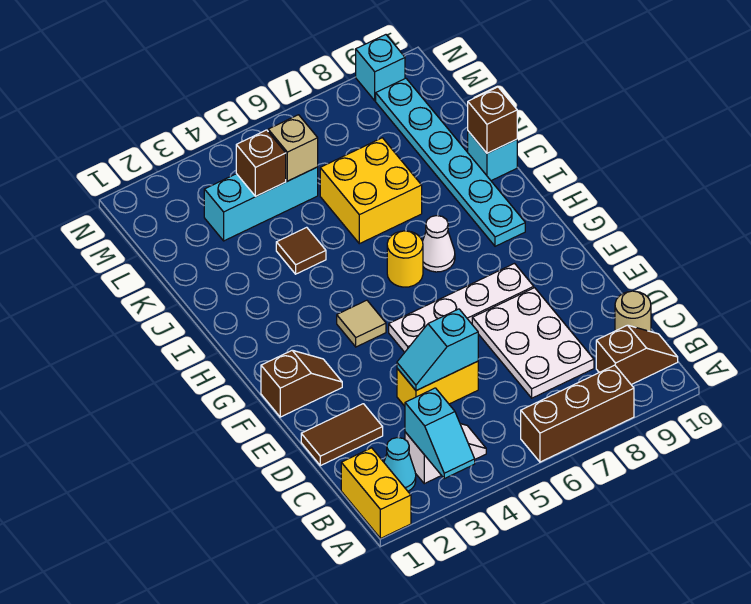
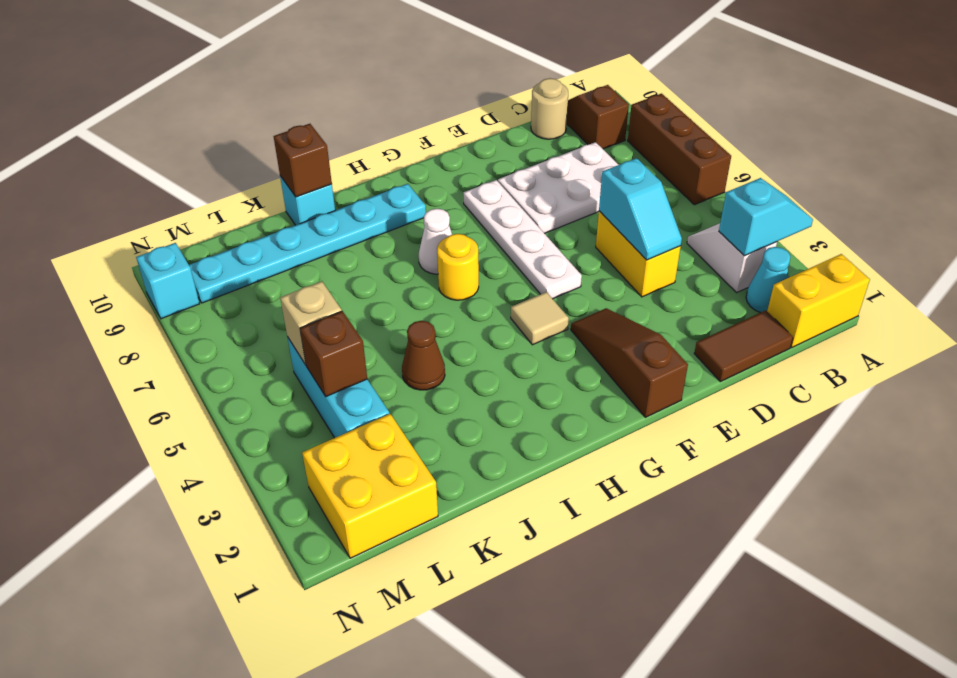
brown 1x2 tile [301,404,383,466] -> brown 1x2 tile turned to [694,310,793,382]
brown 1x2 slope [261,350,342,417] -> brown 1x3 slope [571,308,688,417]
brown 1x1 tile [276,227,326,274] -> brown 1x1 cone [402,321,445,390]
yellow 2x2 brick [320,138,422,244] -> yellow 2x2 brick moved to [302,414,438,558]

